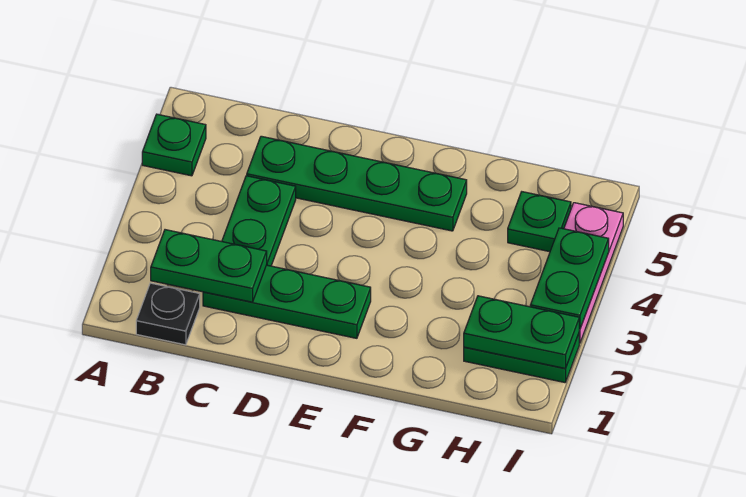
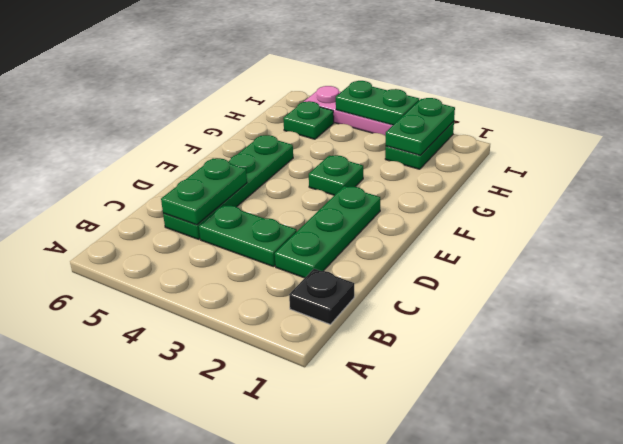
green 1x1 plate [142,114,206,176] -> green 1x1 plate moved to [309,155,363,195]
green 1x2 plate [151,230,267,302] -> green 1x2 plate moved to [161,158,247,225]

